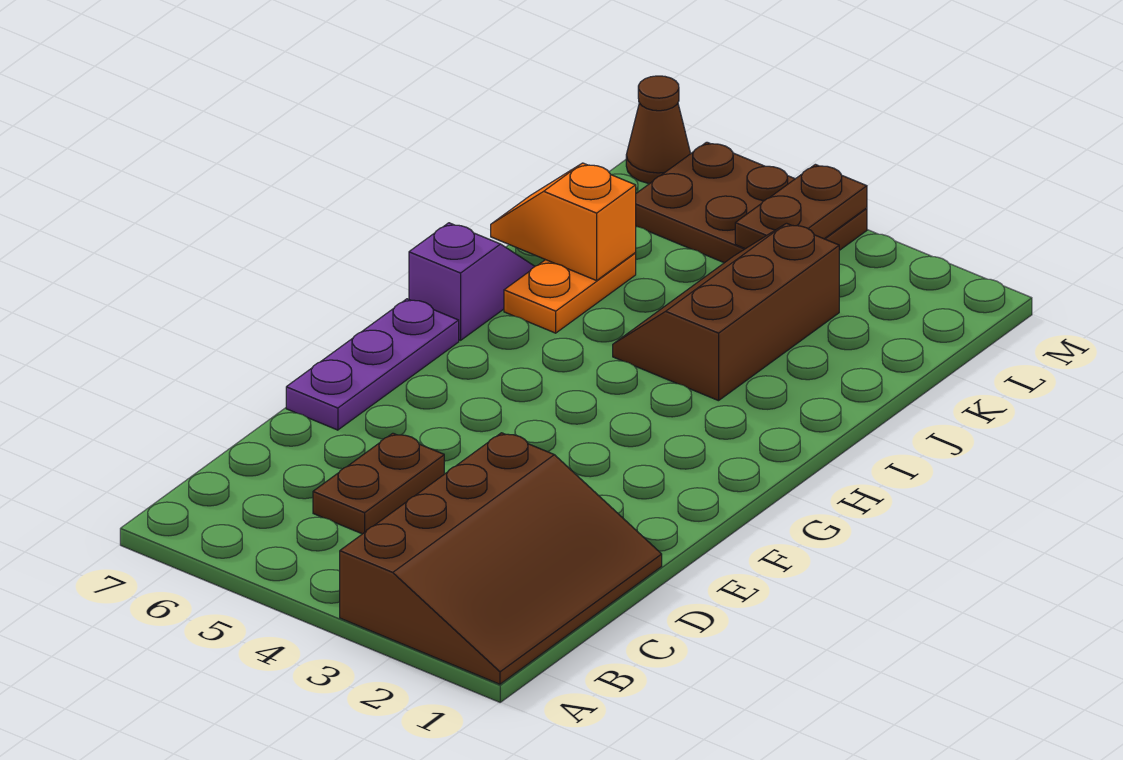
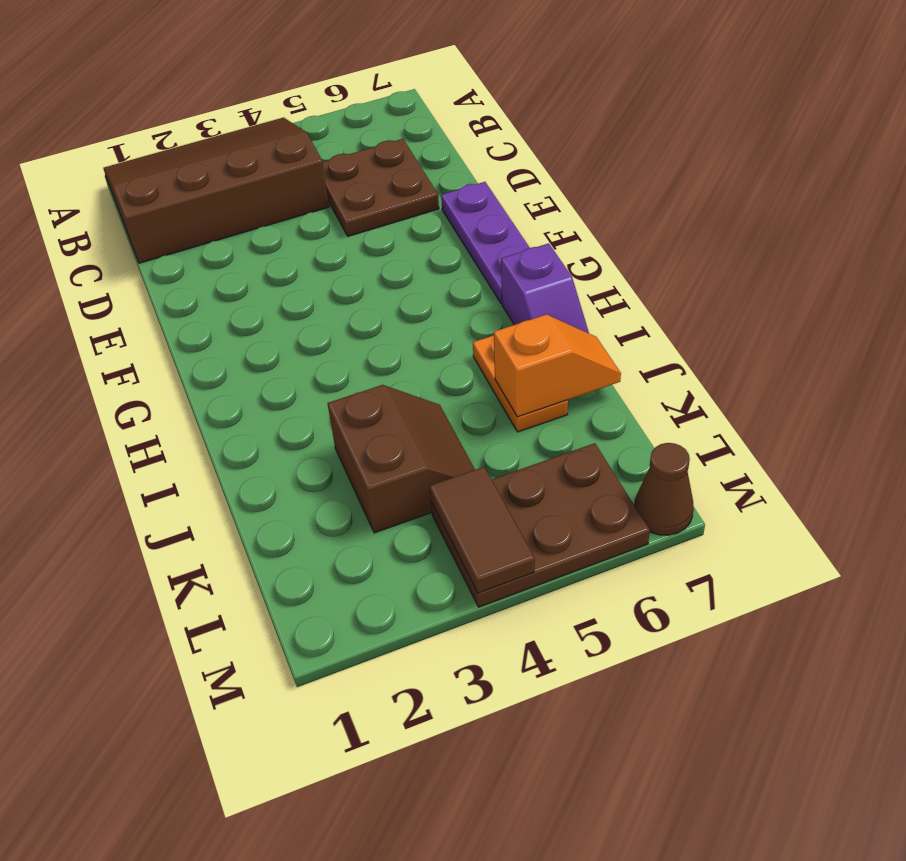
brown 3x4 slope [340,433,662,684] -> brown 3x4 slope turned to [103,118,329,263]
brown 1x2 plate [313,433,444,534] -> brown 2x2 plate [323,139,439,236]
brown 2x3 slope [613,223,839,401] -> brown 2x2 slope [327,385,475,533]
brown 1x2 plate [735,164,867,249] -> brown 1x2 tile [430,467,535,593]

